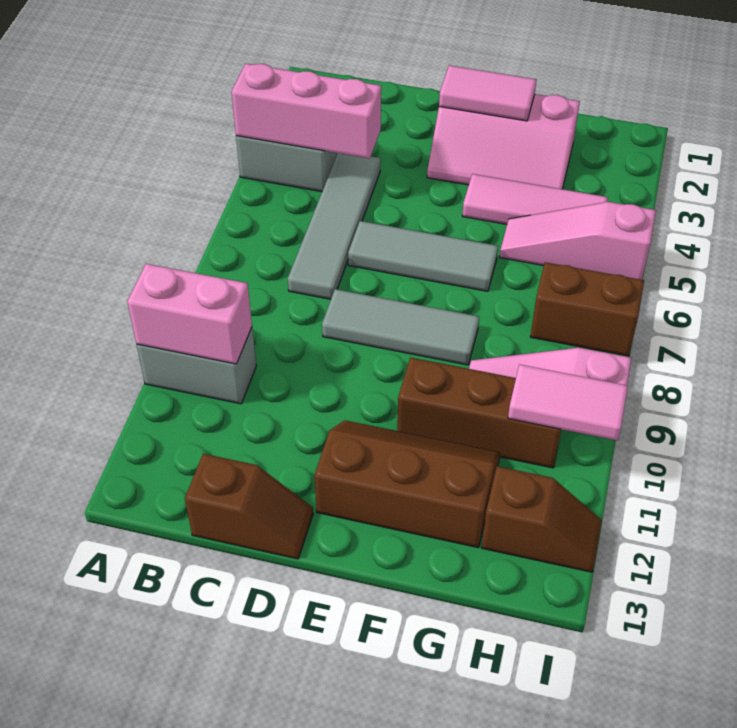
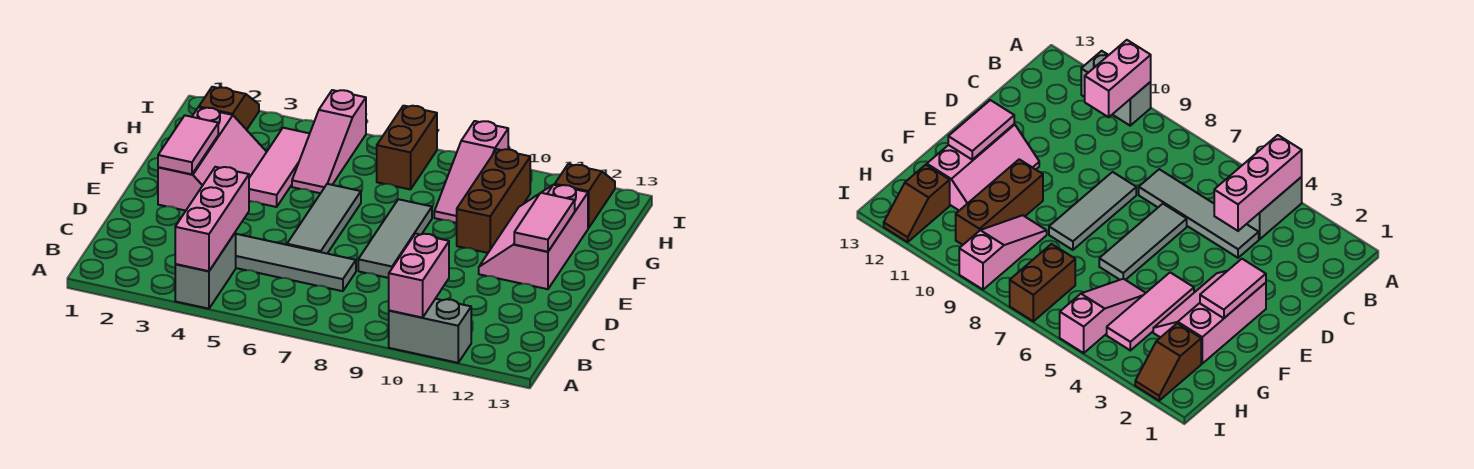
grey 1x2 brick [137,328,256,404] -> grey 1x2 brick turned to [389,299,471,363]
brown 1x2 slope [185,454,313,559] -> brown 1x2 slope moved to [199,87,259,130]
brown 2x3 slope [314,420,500,548] -> pink 2x3 slope [479,185,588,289]
pink 1x2 tile [508,365,628,440] -> pink 1x2 tile moved to [514,193,575,252]

